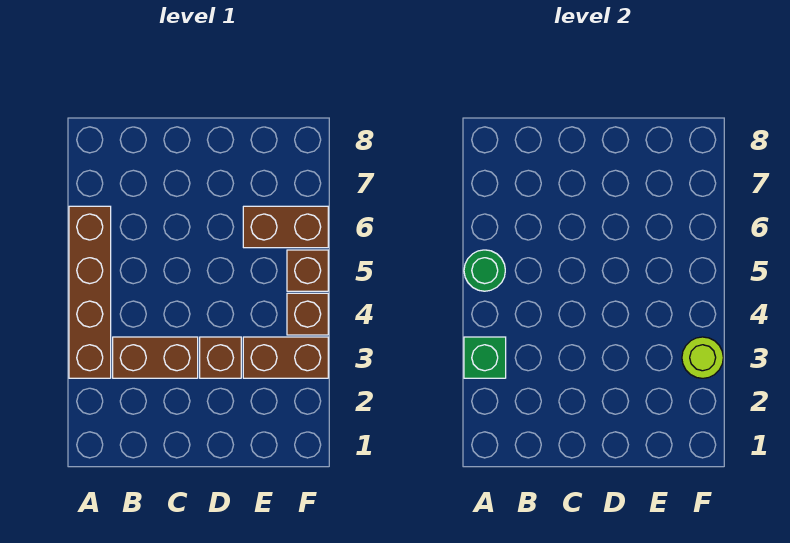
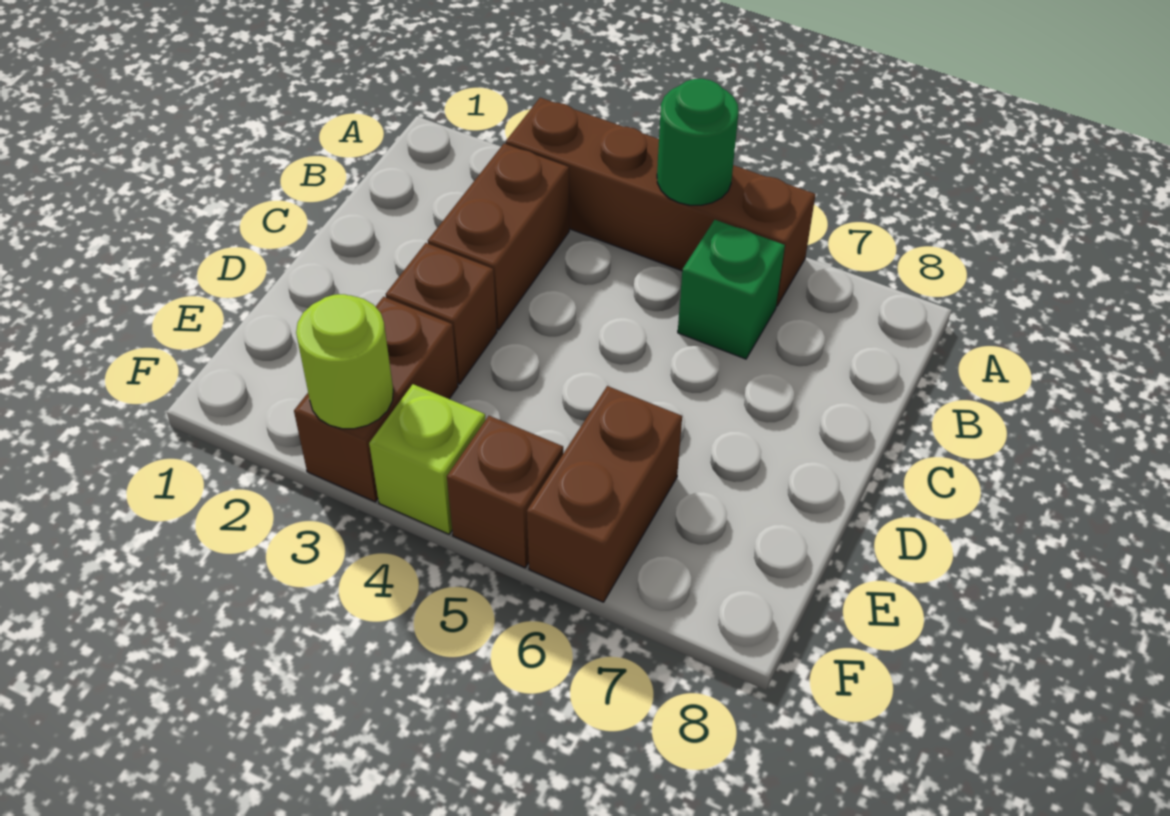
green 1x1 brick [464,337,506,378] -> green 1x1 brick moved to [678,220,785,359]
brown 1x1 brick [287,293,328,335] -> lime 1x1 brick [369,384,485,534]

